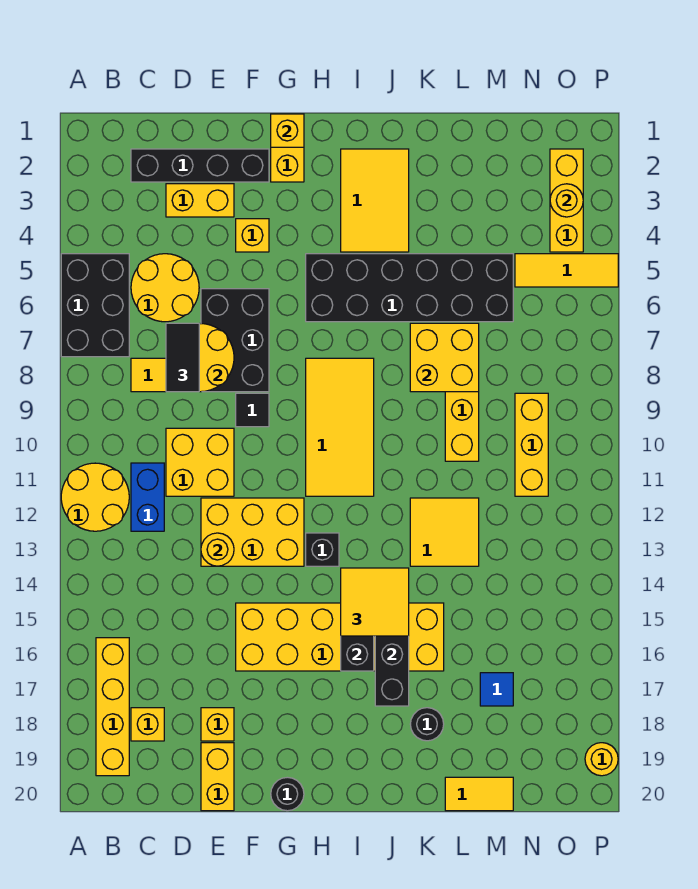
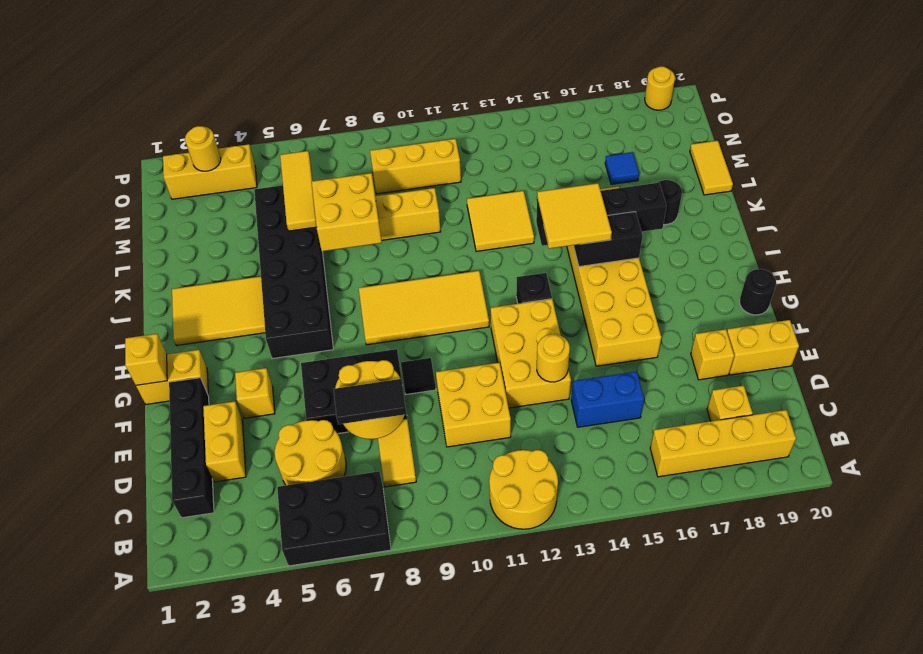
blue 1x2 brick [131,463,164,531] -> blue 1x2 brick moved to [571,372,644,427]
yellow 1x3 tile [515,254,618,287] -> yellow 1x3 tile moved to [280,151,317,231]

